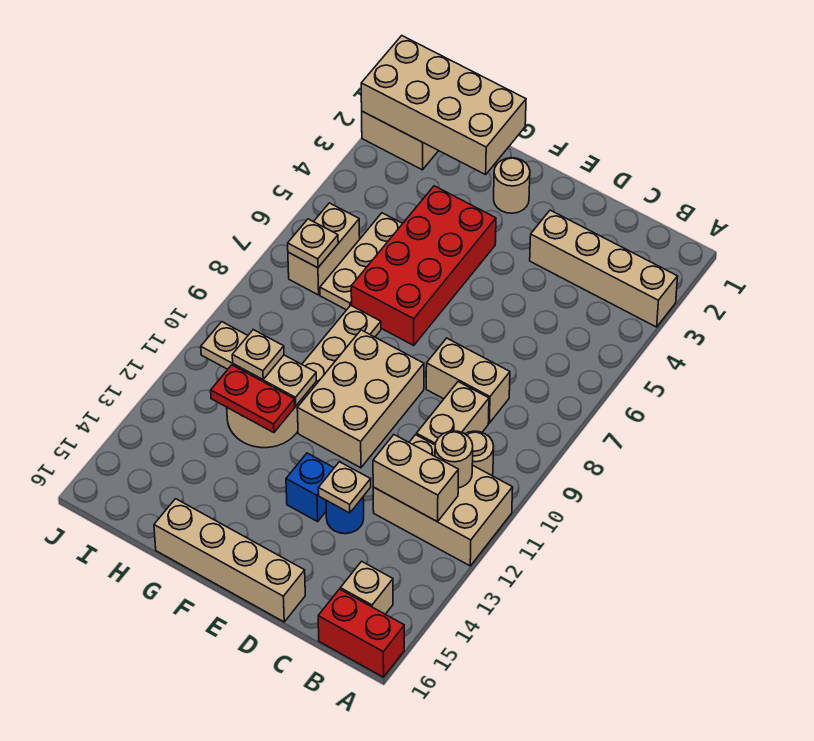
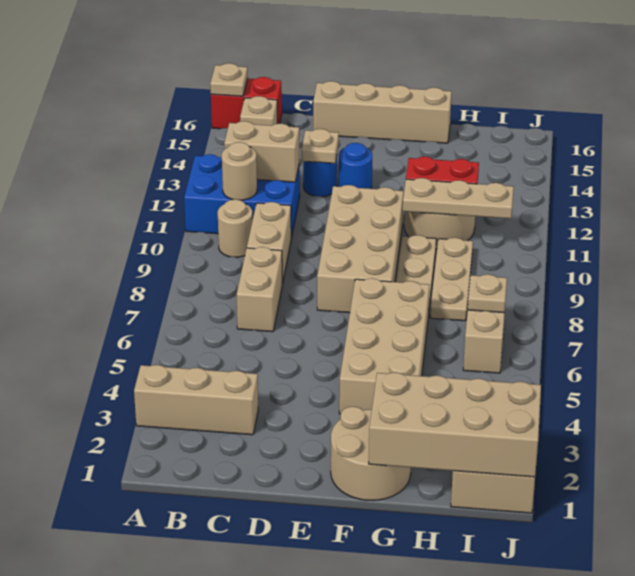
tan 1x4 brick [530,210,678,327] -> tan 1x3 brick [134,365,258,435]
tan 2x3 brick [373,435,513,566] -> blue 2x3 brick [184,154,300,238]
tan 1x2 brick [426,338,510,423] -> tan 1x2 brick turned to [237,247,282,332]
tan 2x3 brick [297,330,424,468] -> tan 2x4 brick [317,185,404,313]
blue 1x1 brick [286,453,334,521] -> blue 1x1 round brick [338,143,372,189]
tan 1x1 round brick [494,158,530,213] -> tan 2x2 round brick [331,407,411,500]
red 2x4 brick [351,186,496,345] -> tan 2x4 brick [339,278,429,414]
tan 1x3 plate [320,213,403,310] -> tan 1x3 plate moved to [430,238,473,321]
tan 1x1 plate [232,330,284,380] -> tan 1x1 plate moved to [210,63,248,96]

